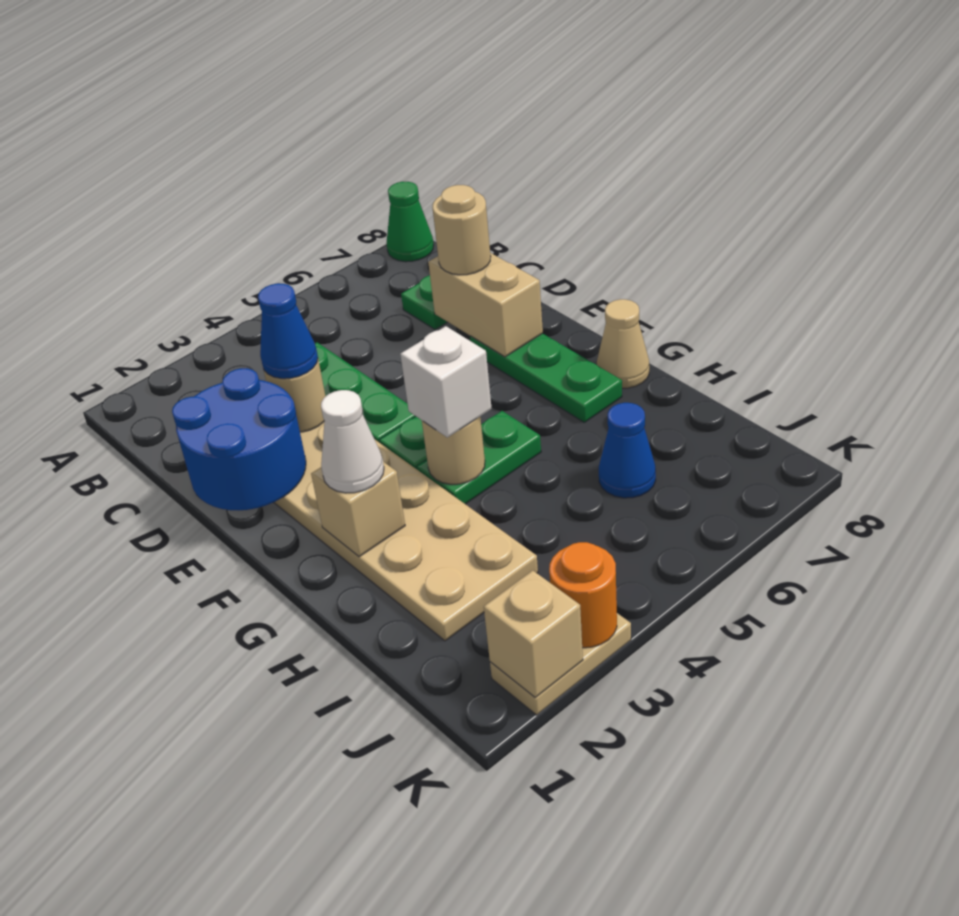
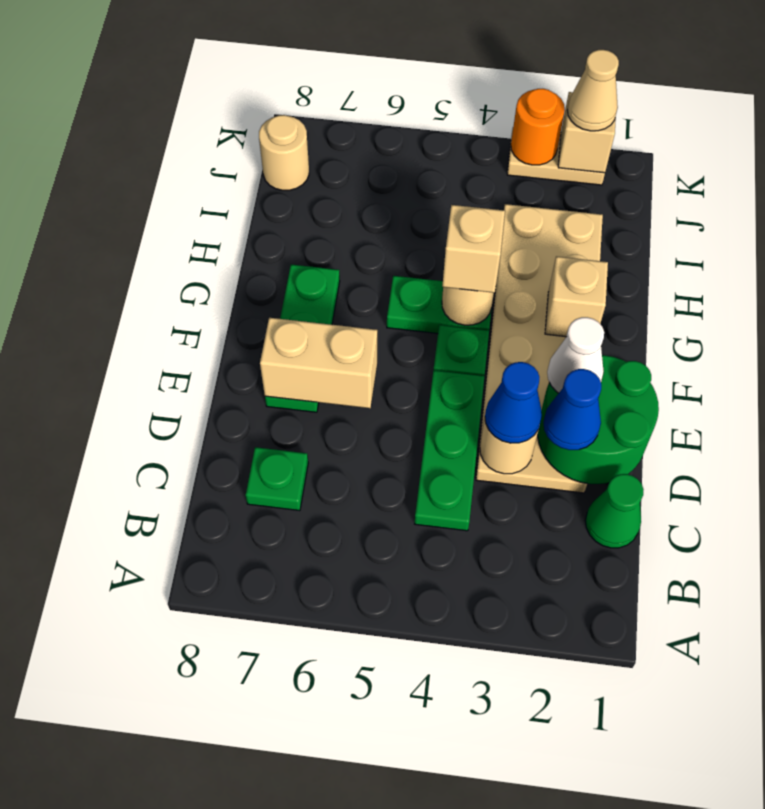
green 1x1 cone [387,182,434,262] -> green 1x1 cone moved to [585,474,644,548]
blue 2x2 round brick [172,368,306,511] -> green 2x2 round brick [538,355,659,484]
tan 1x2 brick [428,253,543,357] -> tan 1x2 brick turned to [260,318,377,408]
tan 1x1 round brick [432,185,491,275] -> tan 1x1 round brick moved to [259,115,309,190]
white 1x1 cone [321,390,384,493] -> white 1x1 cone moved to [547,317,604,393]
white 1x1 brick [400,326,492,437] -> tan 1x1 brick [442,205,505,293]
tan 1x1 cone [597,299,649,388] -> tan 1x1 cone moved to [567,50,619,131]
blue 1x1 cone [599,403,656,498] -> blue 1x1 cone moved to [543,369,601,450]

